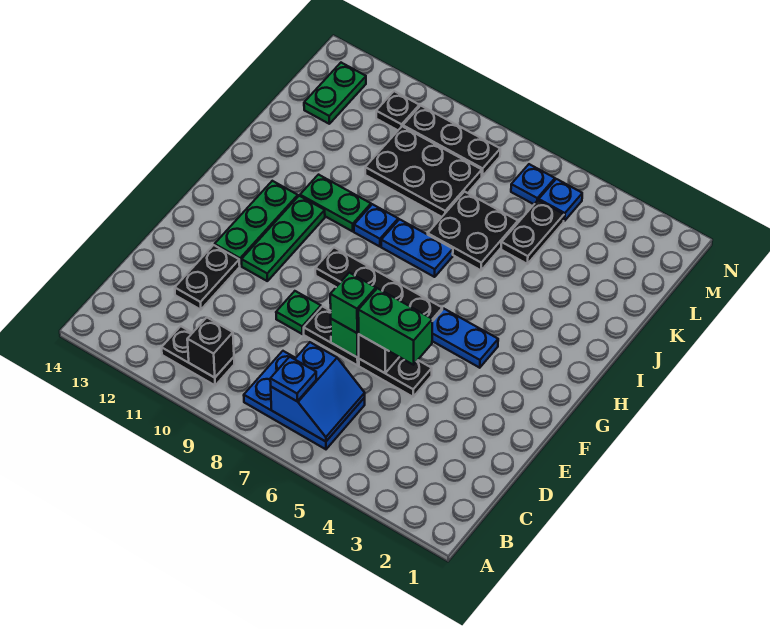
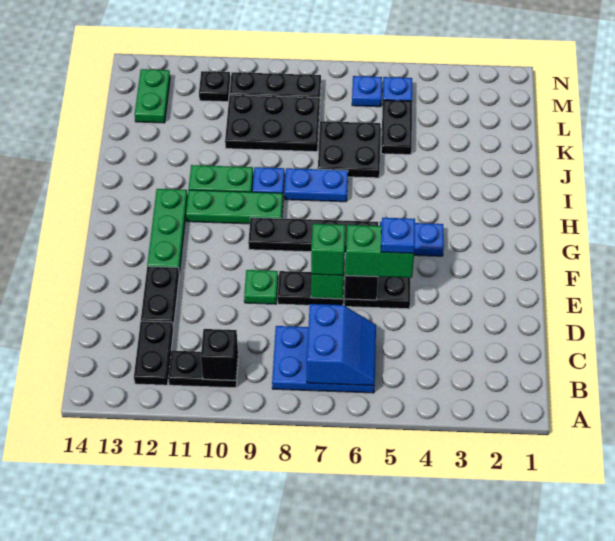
blue 1x1 plate [270,357,317,401] -> blue 1x1 plate moved to [381,218,415,253]
none -> black 1x2 plate [134,321,173,385]
green 1x3 plate [242,196,325,281] -> green 1x3 plate turned to [186,190,283,224]

